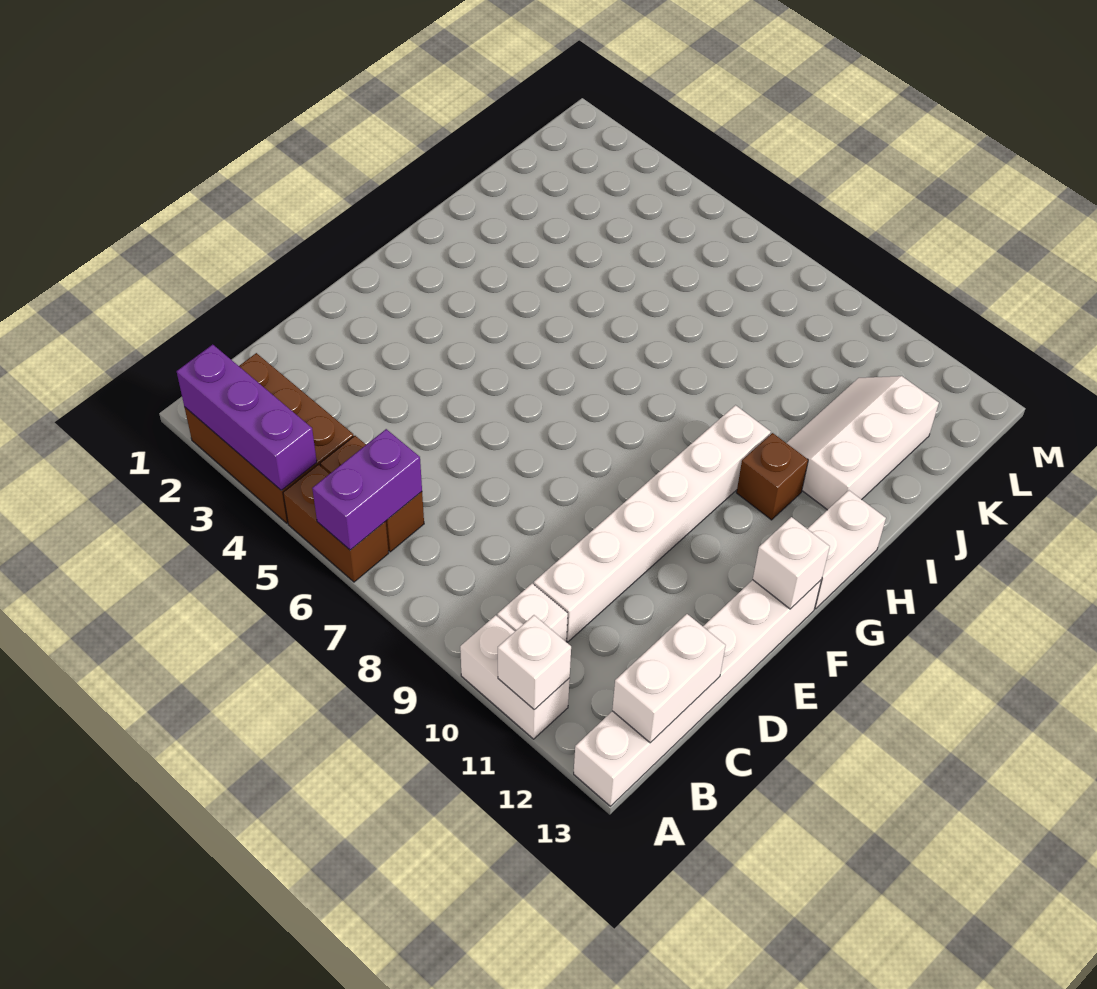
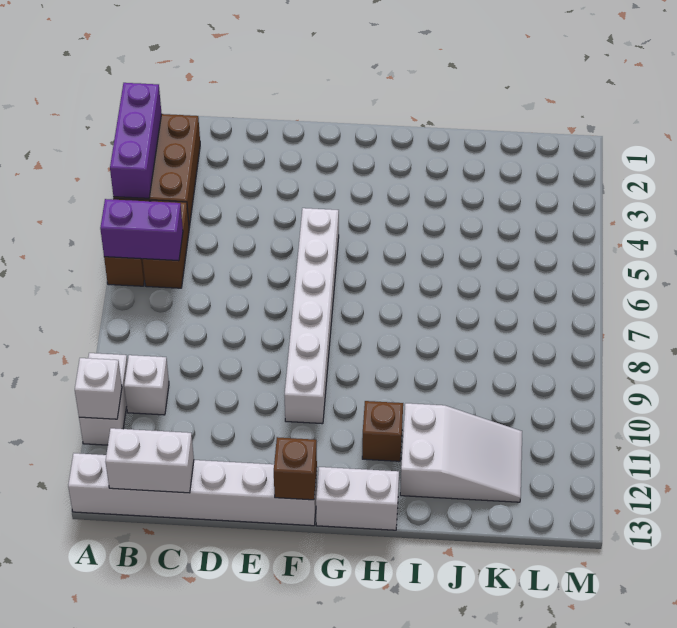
white 1x6 brick [534,405,771,642] -> white 1x6 brick turned to [285,208,339,424]
white 1x1 brick [753,517,830,609] -> brown 1x1 brick [274,437,317,500]
white 2x3 slope [787,376,939,510] -> white 2x3 slope turned to [400,403,522,502]

